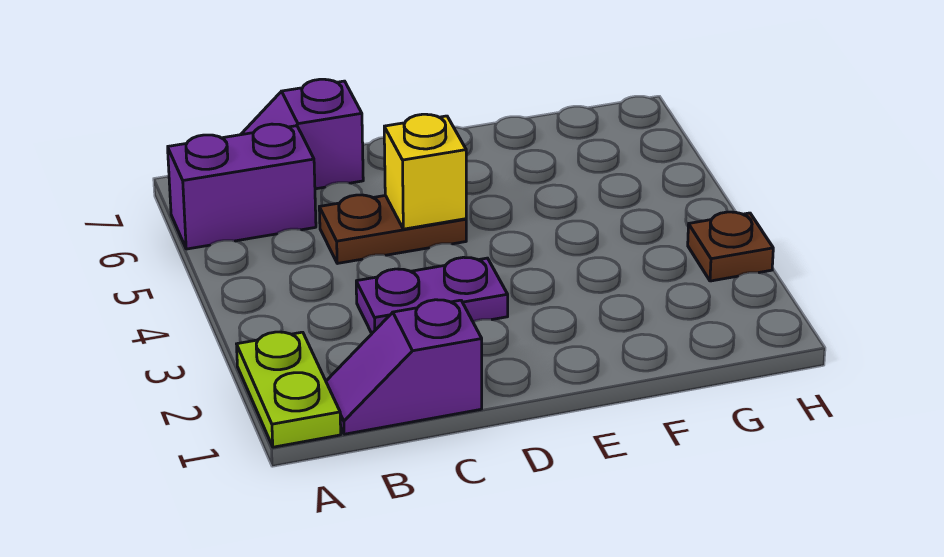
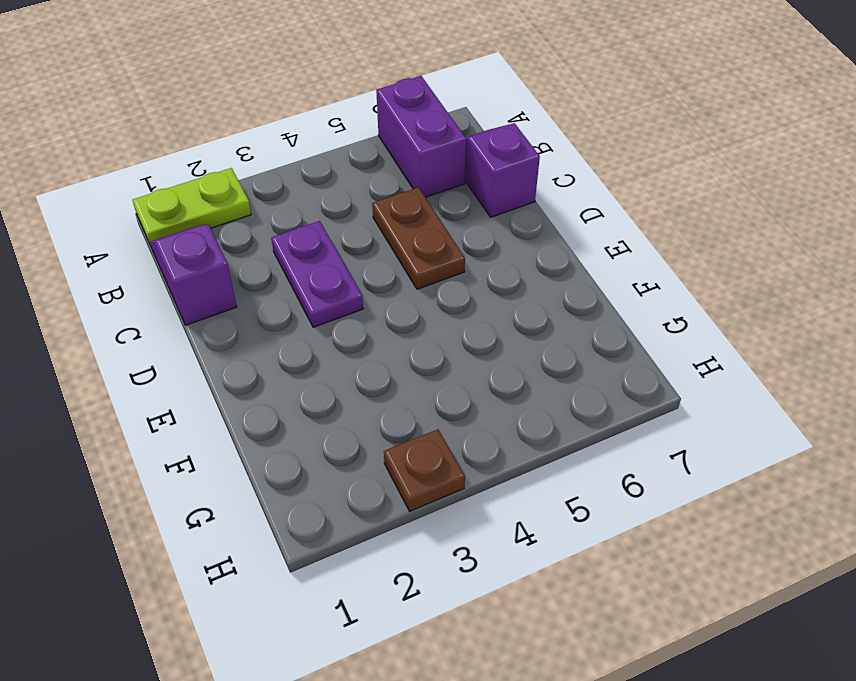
yellow 1x1 brick [384,114,466,229] -> none

